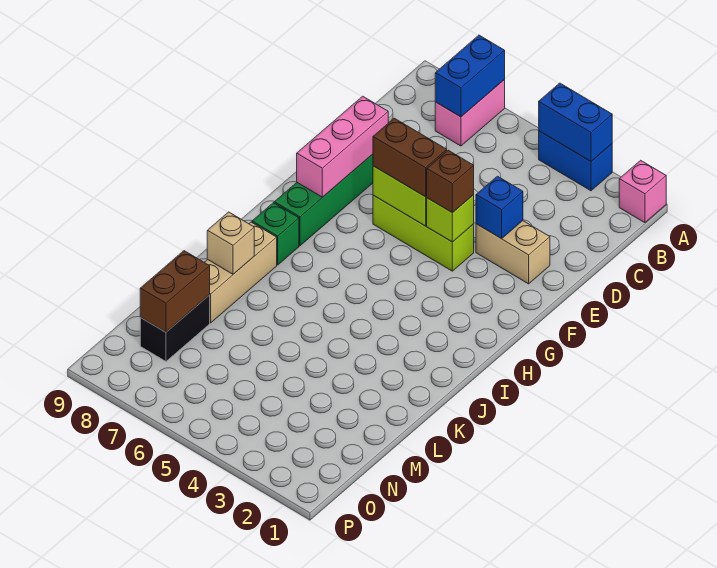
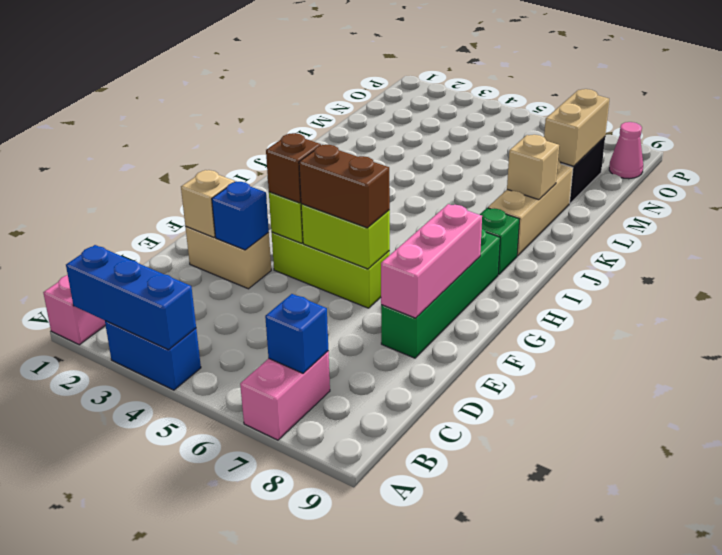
blue 1x2 brick [539,83,612,161] -> blue 1x3 brick [66,245,196,350]
blue 1x2 brick [435,35,505,117] -> blue 1x1 brick [265,294,328,373]
none -> tan 1x1 brick [181,170,235,238]
brown 1x2 brick [140,251,210,332] -> tan 1x2 brick [544,89,609,166]
none -> pink 1x1 cone [609,122,643,179]

